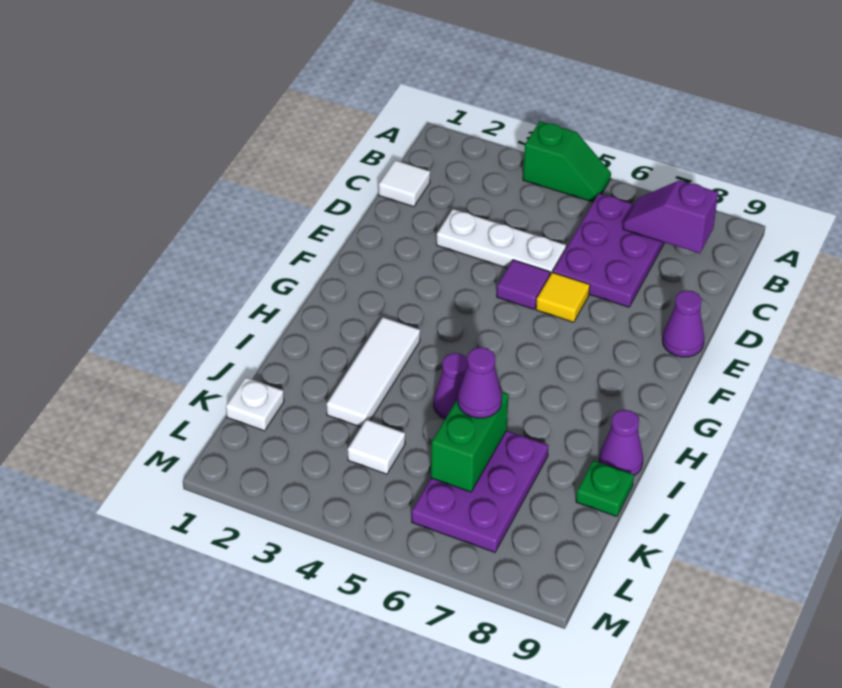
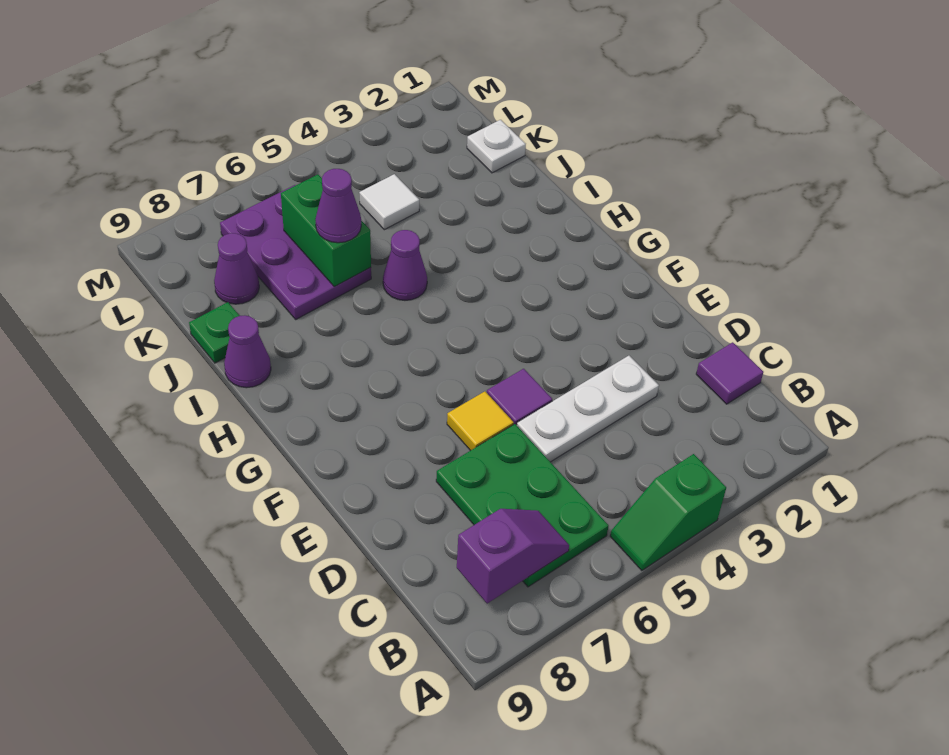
purple 2x3 plate [553,194,665,307] -> green 2x3 plate [436,424,608,587]
white 1x1 tile [379,160,430,207] -> purple 1x1 tile [696,342,763,404]
purple 1x1 cone [662,290,704,357] -> purple 1x1 cone moved to [214,233,259,304]
white 1x3 tile [326,317,420,427] -> none

